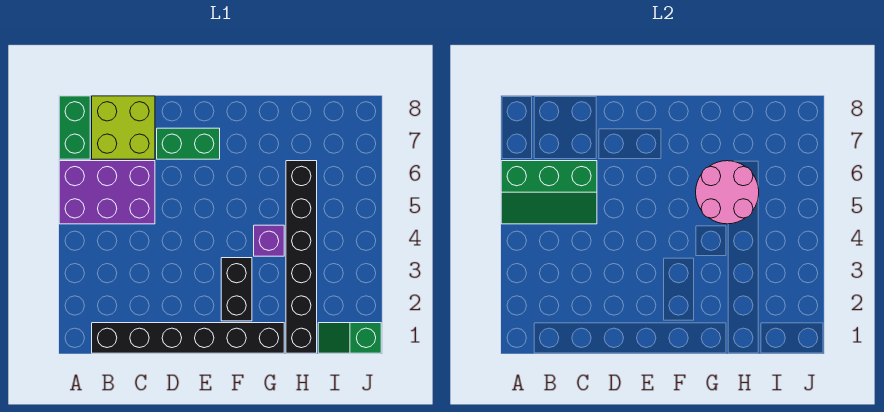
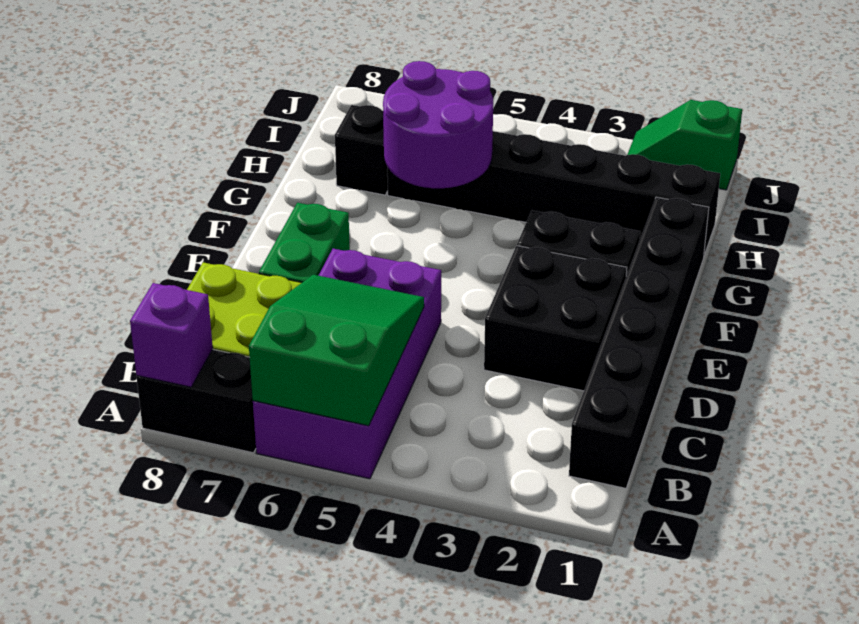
purple 2x3 brick [59,161,155,224] -> purple 2x4 brick [253,249,441,479]
green 2x3 slope [501,161,597,224] -> green 2x3 slope turned to [249,275,424,426]
green 1x2 brick [59,96,90,159] -> black 1x2 brick [137,349,256,453]
none -> black 2x2 brick [484,246,627,391]
purple 1x1 brick [254,225,284,256] -> purple 1x1 brick moved to [130,283,213,387]
pink 2x2 round brick [696,161,759,224] -> purple 2x2 round brick [383,61,493,188]
none -> black 1x1 brick [335,105,388,195]
green 1x2 slope [318,323,381,353] -> green 1x2 slope turned to [627,100,742,190]

